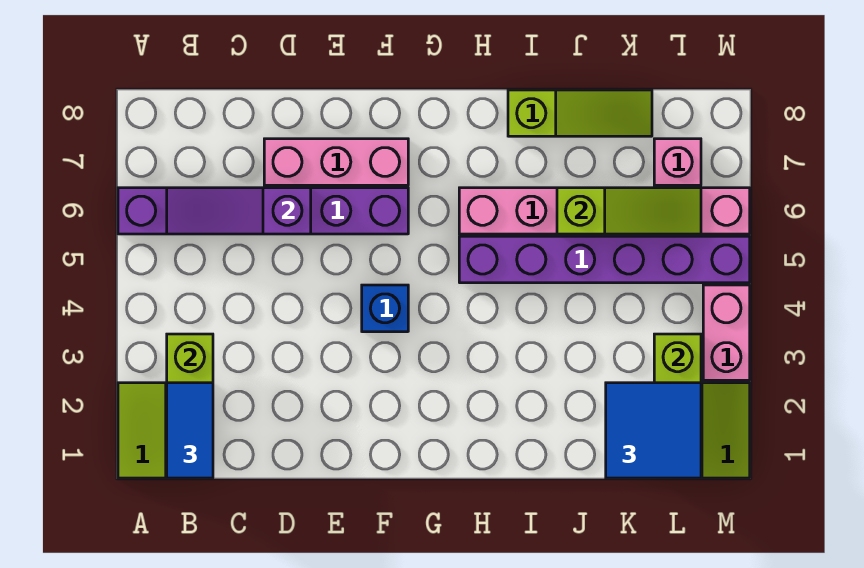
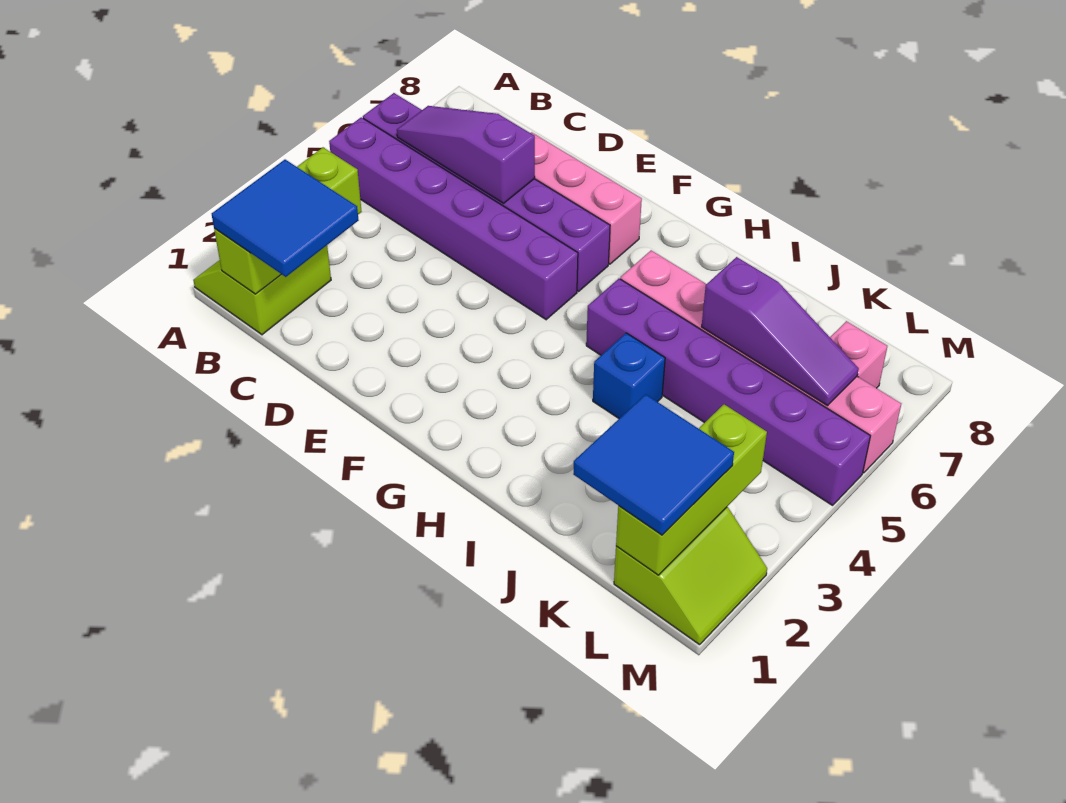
none -> purple 1x6 brick [329,117,578,320]
blue 1x2 tile [167,383,213,478] -> blue 2x2 tile [212,160,359,277]
blue 1x1 brick [362,285,408,332] -> blue 1x1 brick moved to [593,333,665,418]
lime 1x3 slope [508,90,652,136] -> none
lime 1x3 slope [557,188,701,234] -> purple 1x3 slope [702,257,859,406]
pink 1x2 brick [703,285,750,380] -> none

